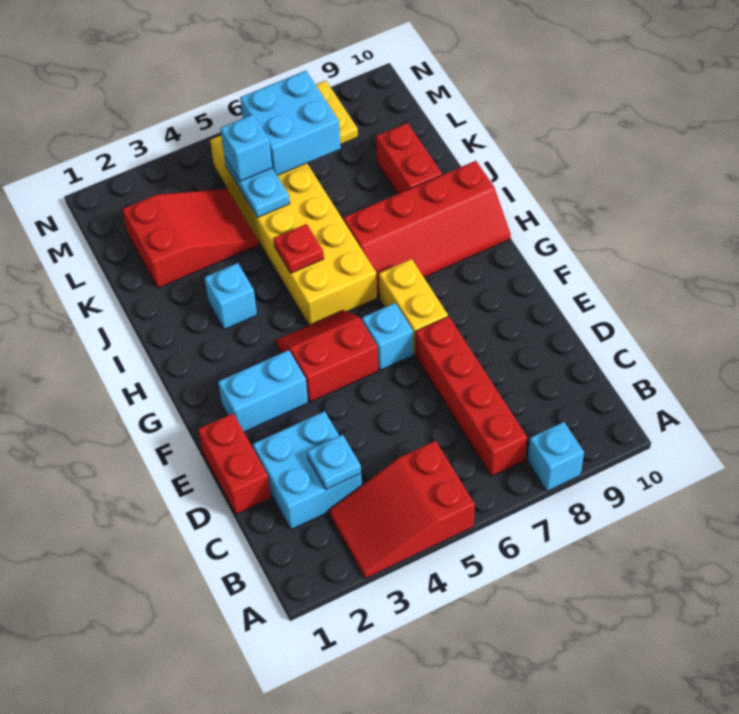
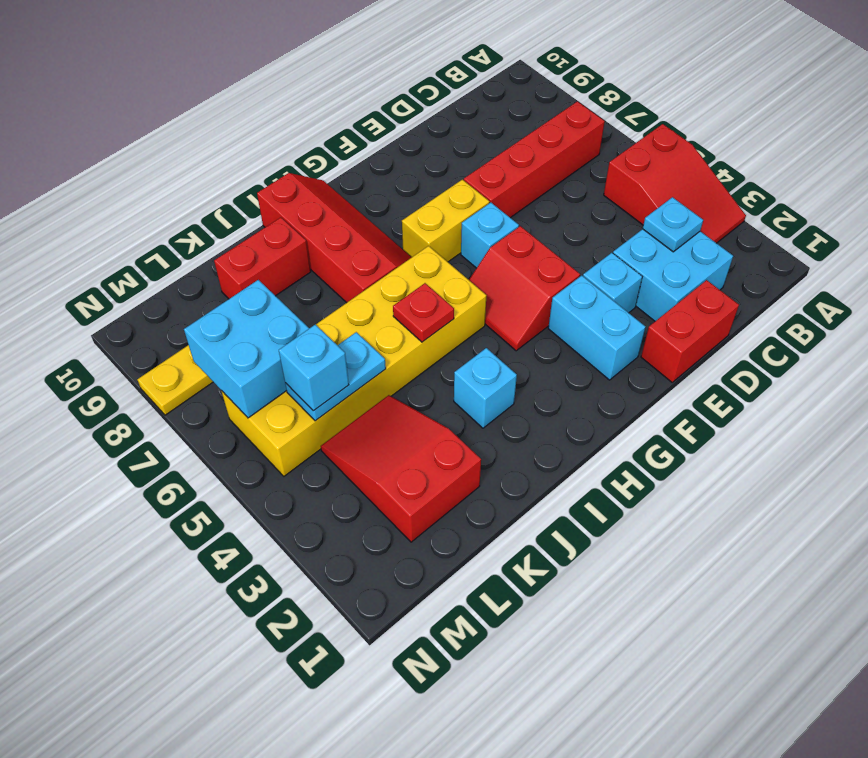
cyan 1x1 brick [528,422,584,491] -> cyan 1x1 brick moved to [583,253,642,313]

